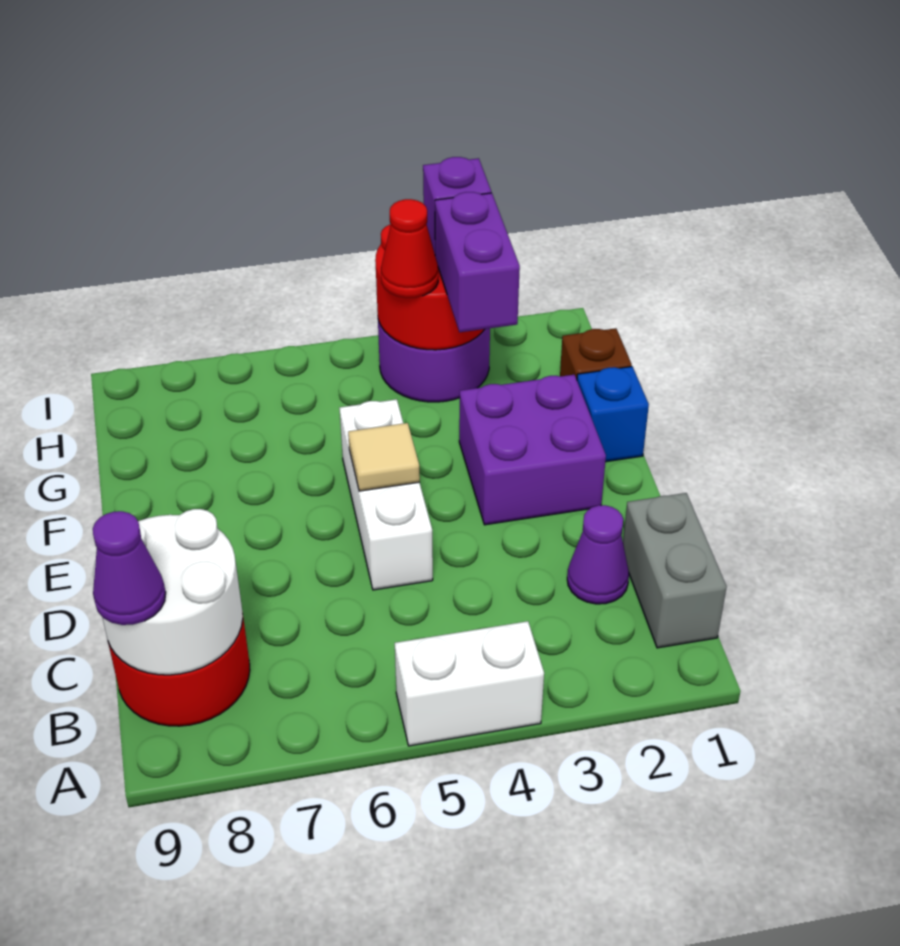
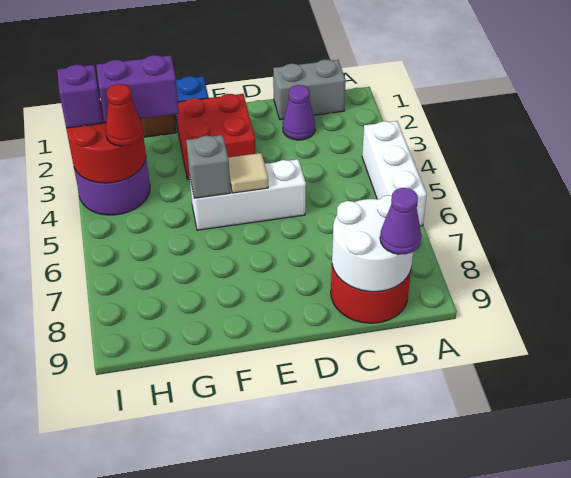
white 1x2 brick [395,621,544,746] -> white 1x3 brick [362,121,427,226]
purple 2x2 brick [459,375,606,525] -> red 2x2 brick [177,94,256,179]
none -> grey 1x1 brick [186,135,230,198]

